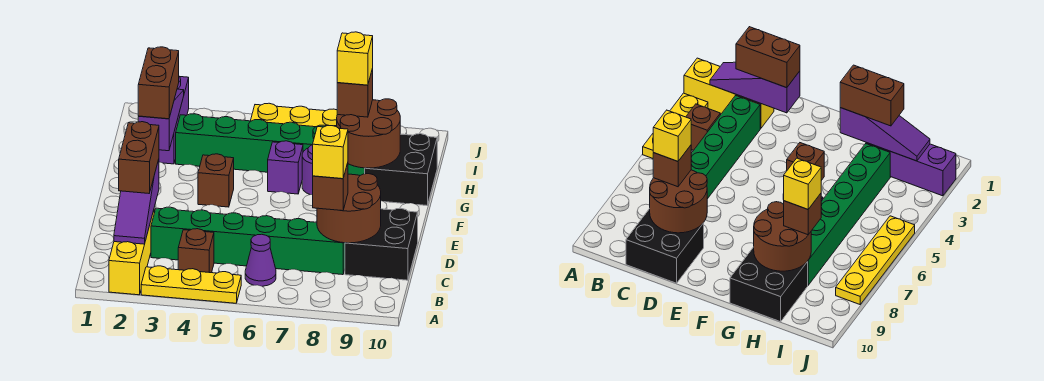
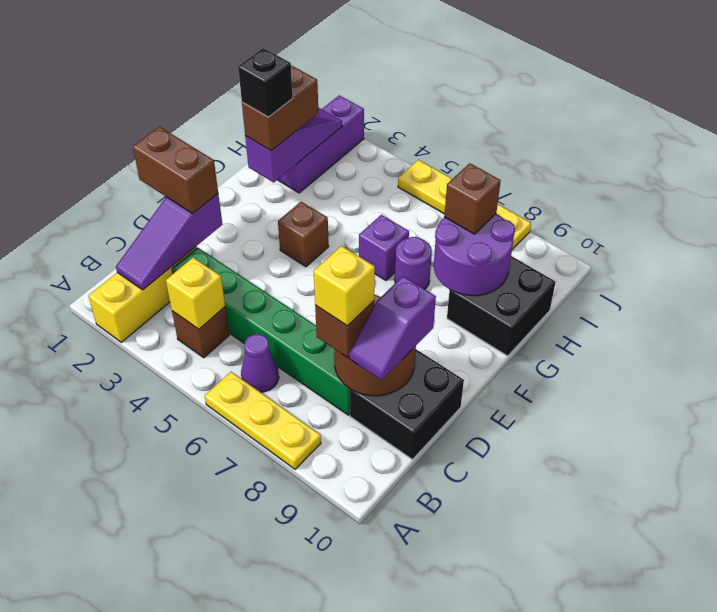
yellow 1x3 plate [141,266,241,303] -> yellow 1x3 plate moved to [205,372,321,469]
brown 1x2 brick [119,122,159,193] -> brown 1x2 brick turned to [133,127,218,214]
none -> purple 1x2 slope [349,276,436,380]
none -> black 1x1 brick [238,48,293,117]
brown 2x2 round brick [337,99,400,168] -> purple 2x2 round brick [434,214,515,296]
green 1x6 brick [176,114,365,175] -> none
yellow 1x1 brick [337,32,373,85] -> yellow 1x1 brick moved to [166,258,225,329]

